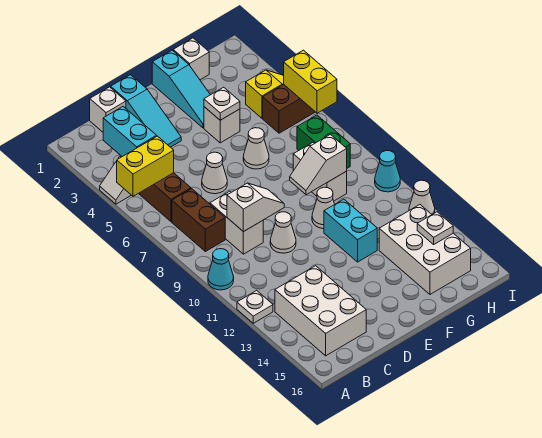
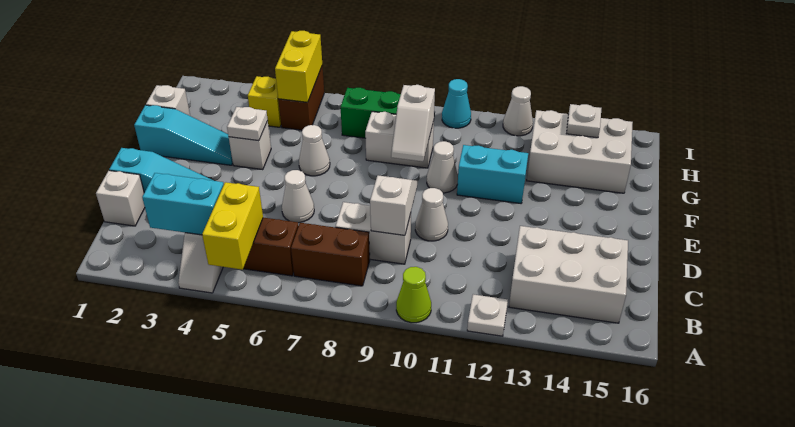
cyan 1x1 cone [208,249,234,290] -> lime 1x1 cone [396,267,431,323]
yellow 1x2 brick [284,50,337,113] -> yellow 1x2 brick turned to [275,31,322,102]

